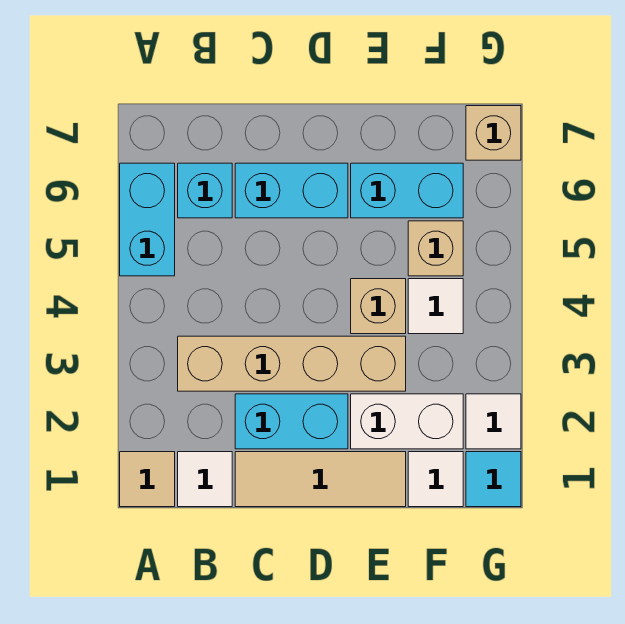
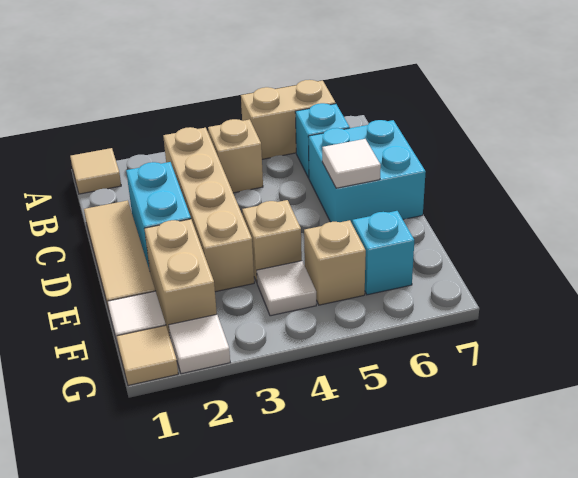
cyan 1x2 brick [120,163,175,276] -> tan 1x2 brick [241,80,336,159]
white 1x1 tile [178,452,232,507] -> white 1x1 tile moved to [322,139,381,188]
cyan 1x2 brick [235,163,348,218] -> cyan 2x2 brick [308,120,426,223]
white 1x2 brick [351,394,463,449] -> tan 1x2 brick [144,219,217,336]
cyan 1x2 brick [351,163,463,218] -> cyan 1x1 brick [352,211,414,295]
cyan 1x1 tile [466,452,521,507] -> tan 1x1 tile [117,325,178,386]
tan 1x1 brick [466,106,521,160] -> tan 1x1 brick moved to [208,119,263,193]

